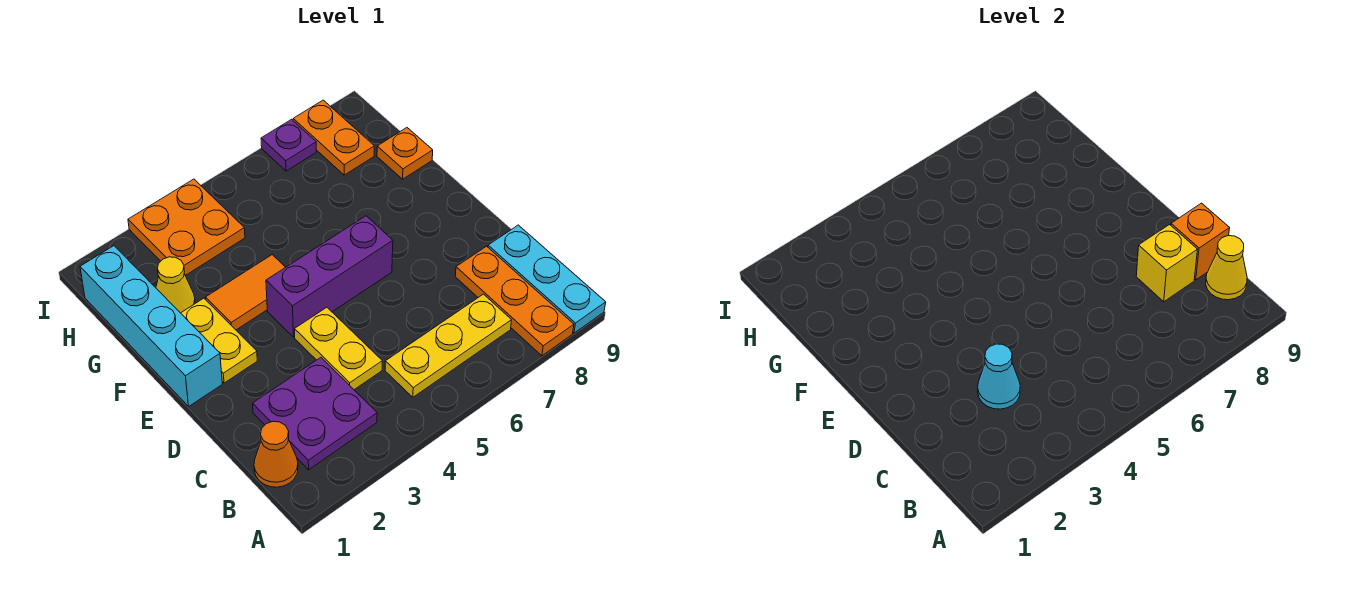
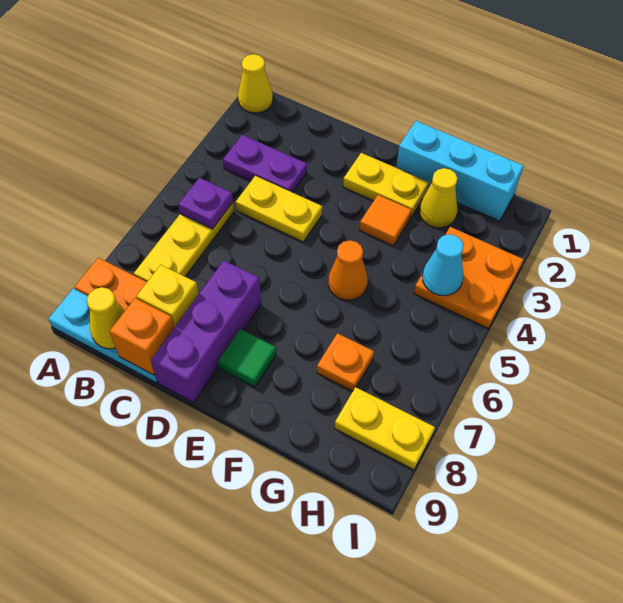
none -> yellow 1x1 cone [238,54,273,113]
orange 1x1 cone [254,421,298,487] -> orange 1x1 cone moved to [328,240,368,300]
purple 2x2 plate [253,358,377,470] -> purple 1x2 plate [223,135,307,193]
cyan 1x1 cone [978,344,1020,409] -> cyan 1x1 cone moved to [422,235,464,296]
cyan 1x4 brick [80,246,222,406] -> cyan 1x3 brick [396,121,523,221]
purple 1x3 brick [266,216,393,337] -> purple 1x3 brick moved to [151,261,261,402]
none -> green 1x1 tile [218,329,276,387]
orange 1x2 tile [206,255,285,330] -> orange 1x1 tile [360,195,412,246]
orange 1x1 plate [377,128,433,179] -> orange 1x1 plate moved to [317,333,374,391]
orange 1x2 plate [293,100,374,175] -> yellow 1x2 plate [335,387,435,470]
purple 1x1 plate [261,119,316,171] -> purple 1x1 plate moved to [178,178,233,229]

